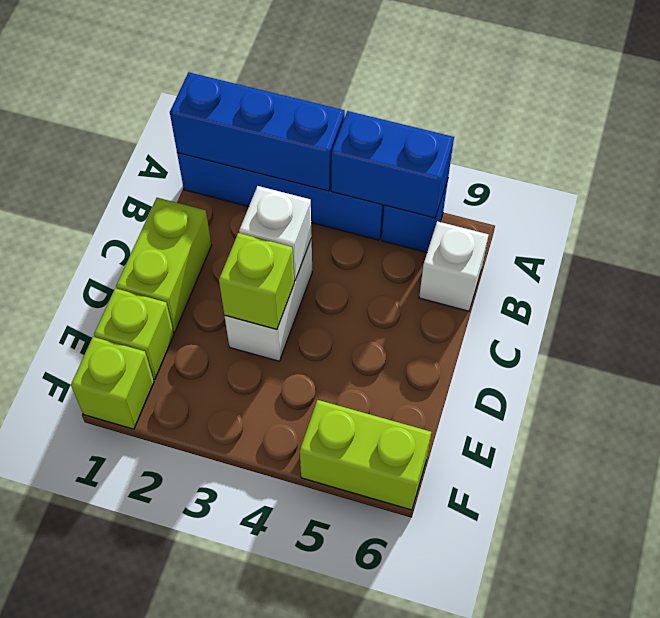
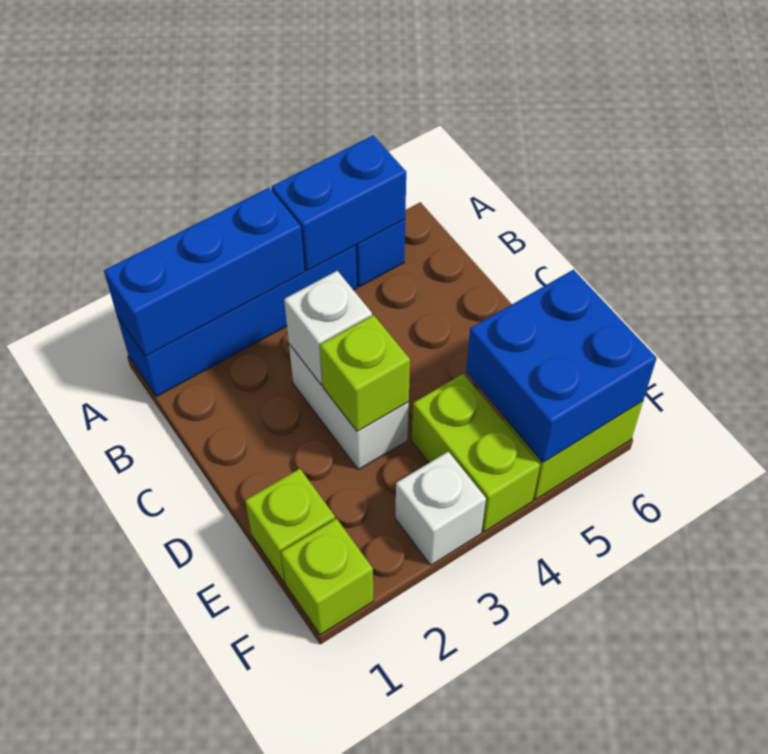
white 1x1 brick [419,221,488,311] -> white 1x1 brick moved to [395,452,486,565]
lime 1x2 brick [116,198,212,332] -> lime 1x2 brick moved to [412,374,540,532]
none -> blue 2x2 brick [466,270,657,462]

